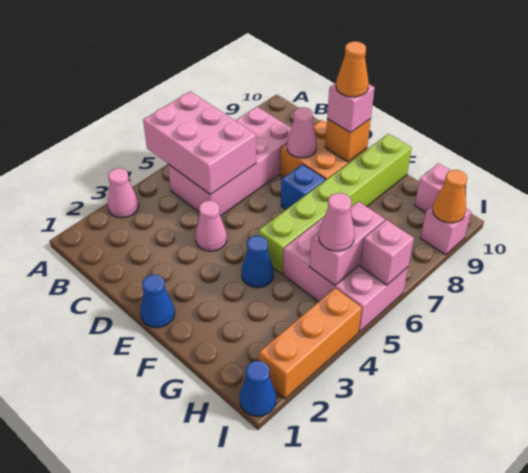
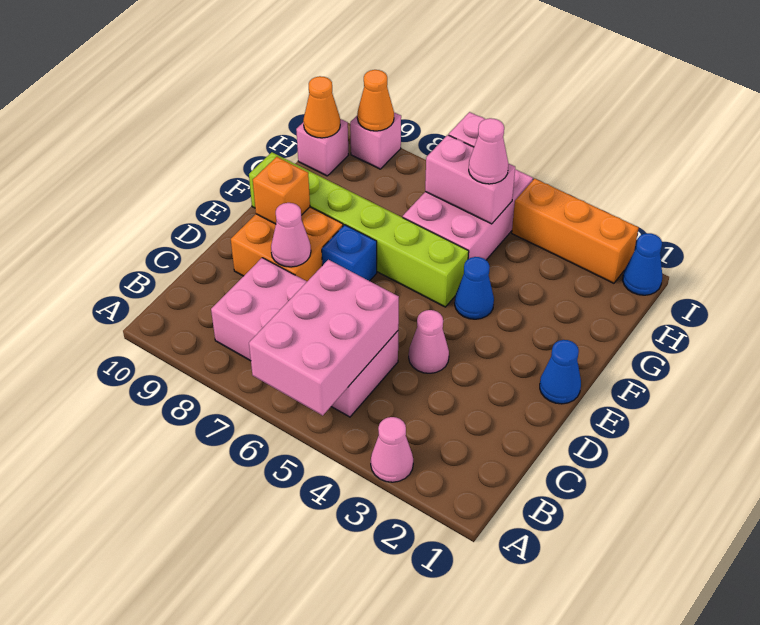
pink 1x1 brick [327,83,375,133] -> none
orange 1x1 cone [336,42,369,97] -> orange 1x1 cone moved to [303,76,340,138]

